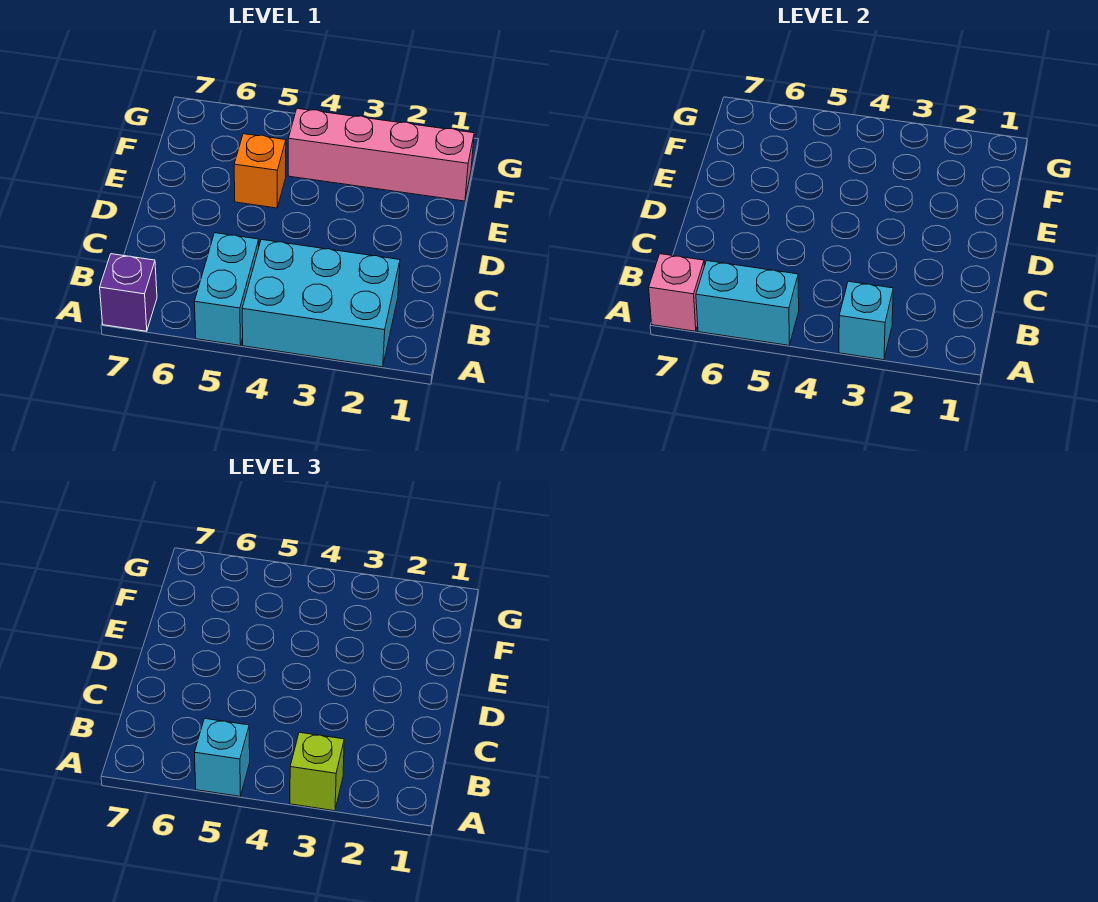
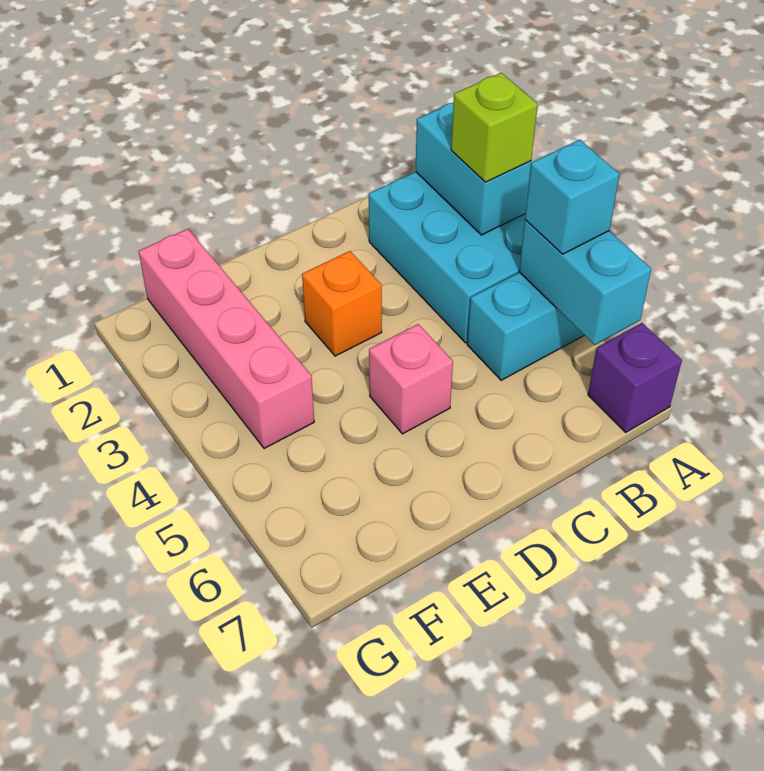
cyan 1x1 brick [839,281,893,360] -> cyan 1x2 brick [416,103,531,235]
pink 1x1 brick [649,254,704,331] -> pink 1x1 brick moved to [369,324,453,434]
orange 1x1 brick [234,134,286,208] -> orange 1x1 brick moved to [302,251,382,356]

